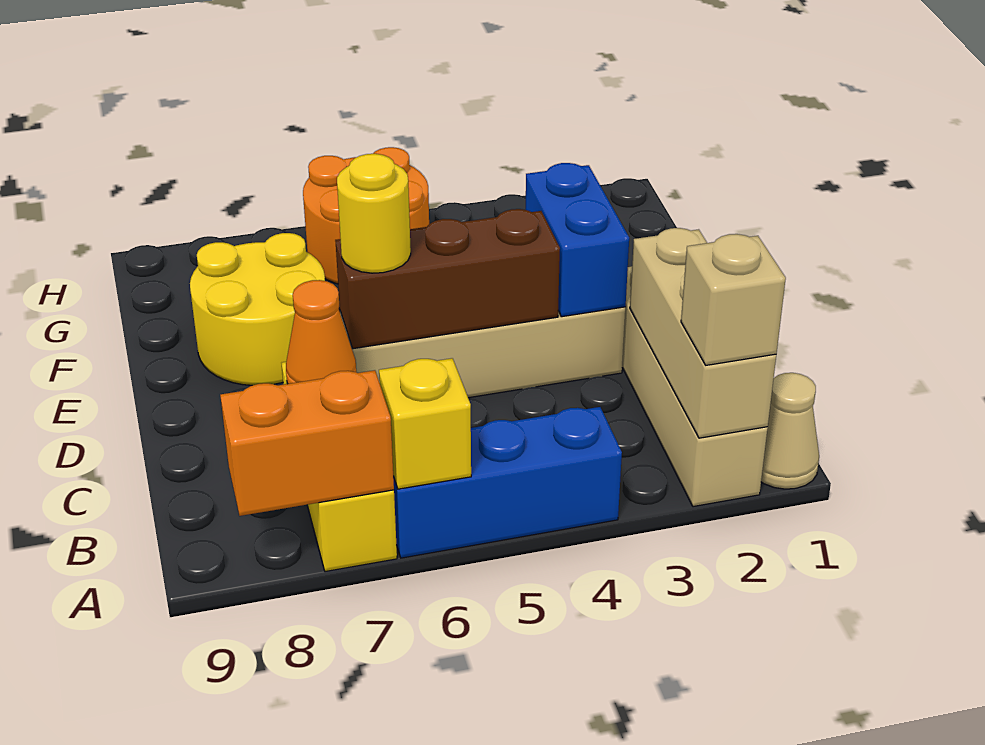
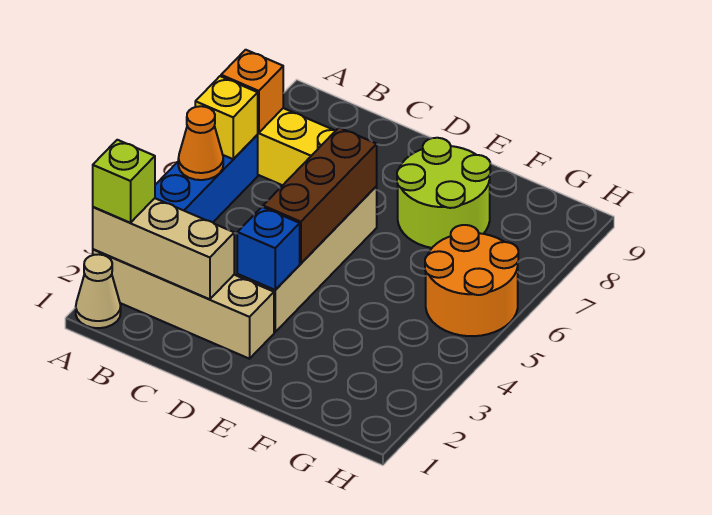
tan 1x1 brick [681,234,786,365] -> lime 1x1 brick [93,140,155,223]
orange 1x2 brick [220,370,394,516] -> orange 1x1 brick [221,50,283,133]
orange 1x1 cone [286,280,356,384] -> orange 1x1 cone moved to [178,106,223,180]
blue 1x2 brick [526,163,629,317] -> blue 1x1 brick [237,207,300,290]
yellow 1x1 round brick [337,154,411,273] -> none
yellow 2x2 round brick [190,233,325,385] -> lime 2x2 round brick [397,138,490,248]

